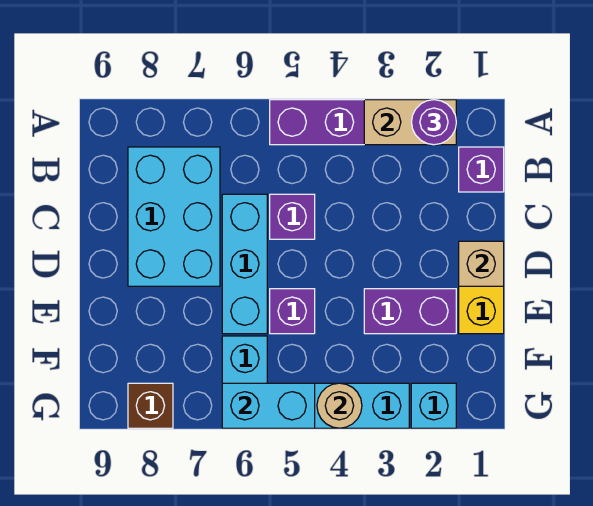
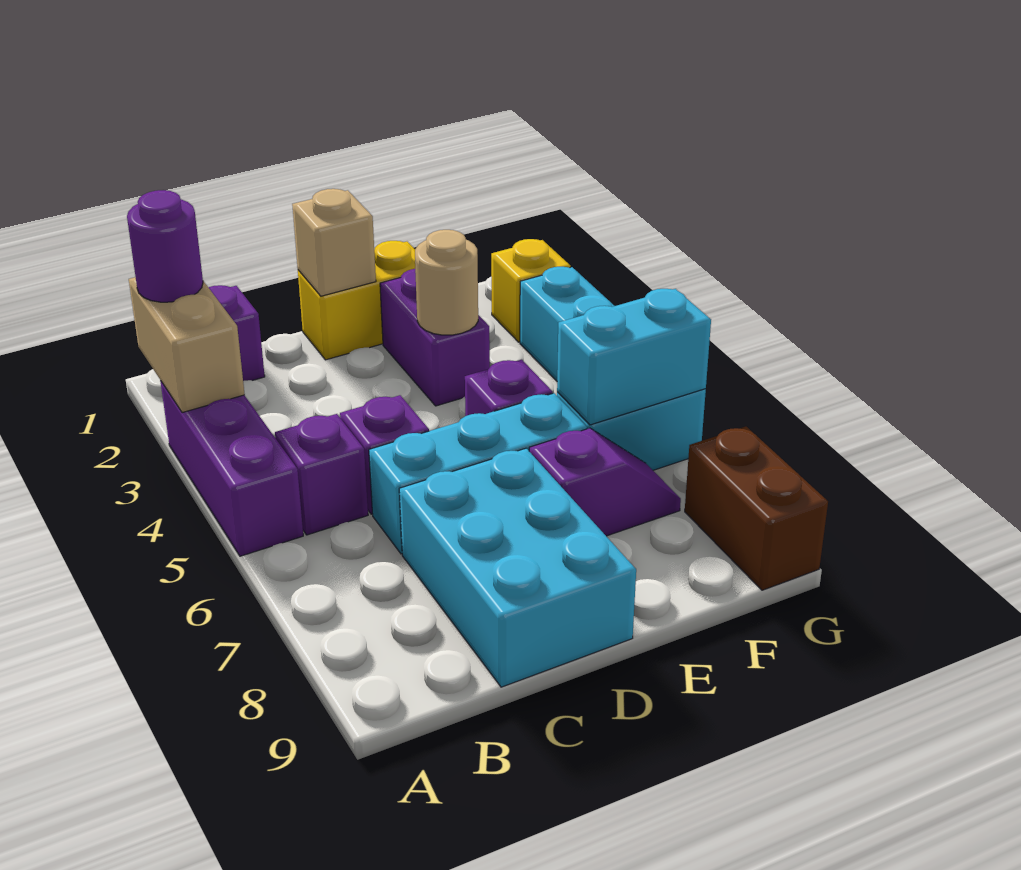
none -> purple 1x1 brick [275,414,368,535]
cyan 2x3 brick [128,147,220,286] -> cyan 2x3 brick turned to [399,448,636,687]
none -> purple 1x2 slope [529,428,681,536]
cyan 1x1 brick [411,383,456,428] -> yellow 1x1 brick [491,239,571,342]
tan 1x1 round brick [317,383,362,428] -> tan 1x1 round brick moved to [415,230,478,335]
cyan 1x2 brick [222,383,315,428] -> cyan 1x2 brick turned to [557,289,711,425]
brown 1x1 brick [128,383,173,428] -> brown 1x2 brick [685,426,828,590]

